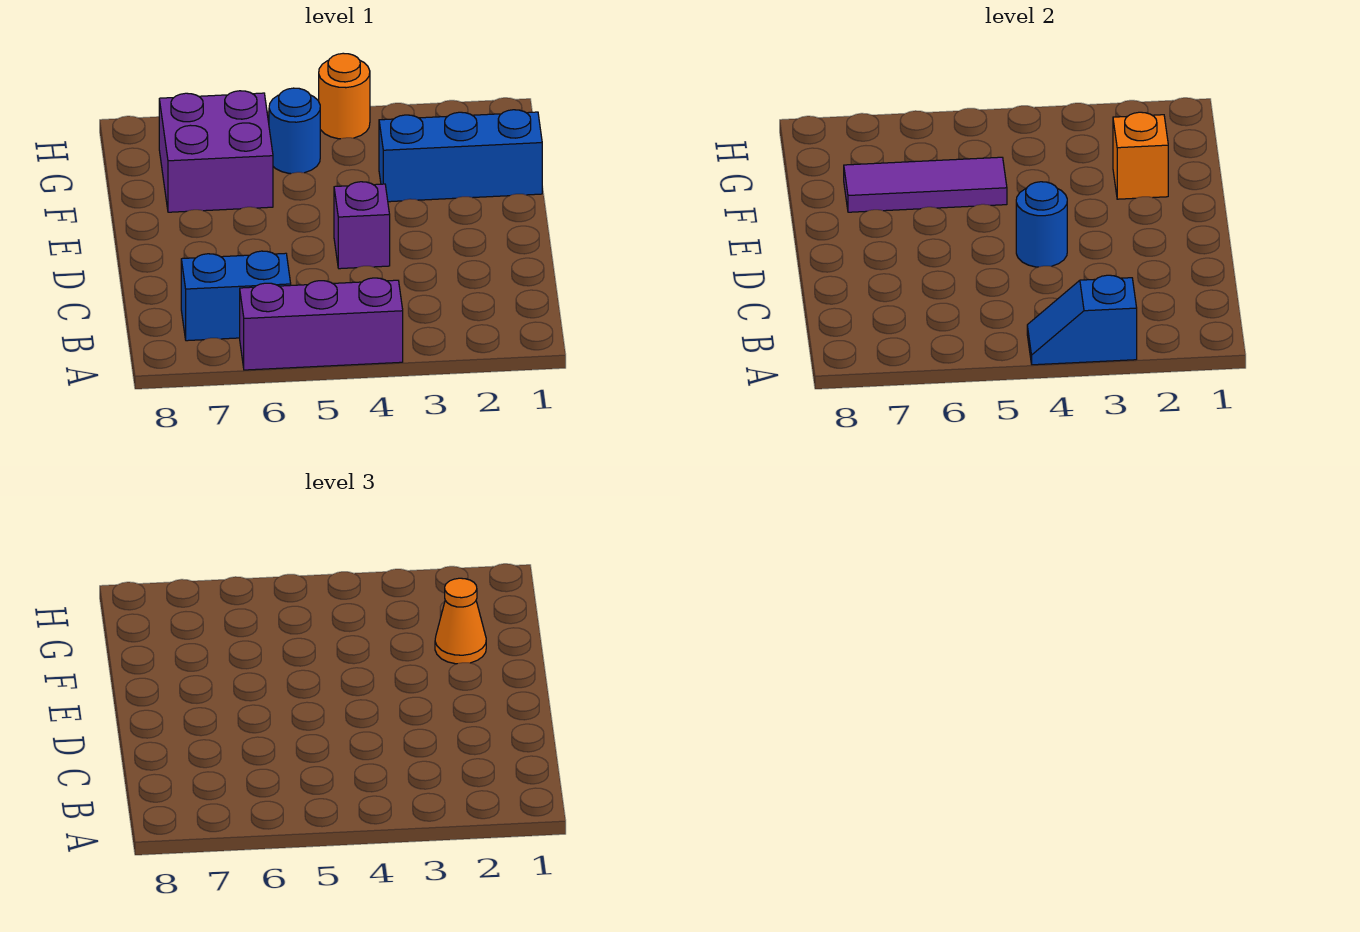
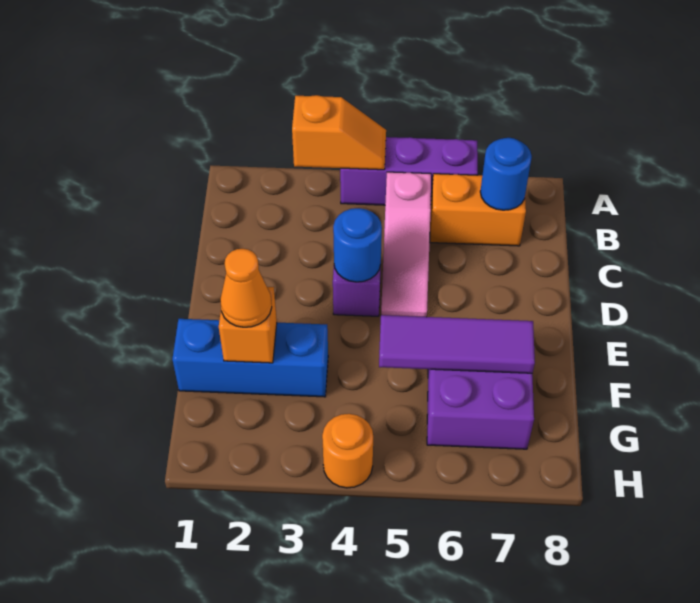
blue 1x2 slope [1027,275,1137,365] -> orange 1x2 slope [292,95,386,170]
none -> pink 1x3 slope [381,172,431,317]
blue 1x2 brick [181,251,291,341] -> orange 1x2 brick [430,174,526,246]
blue 1x1 round brick [269,88,320,174] -> blue 1x1 round brick moved to [480,138,532,210]

